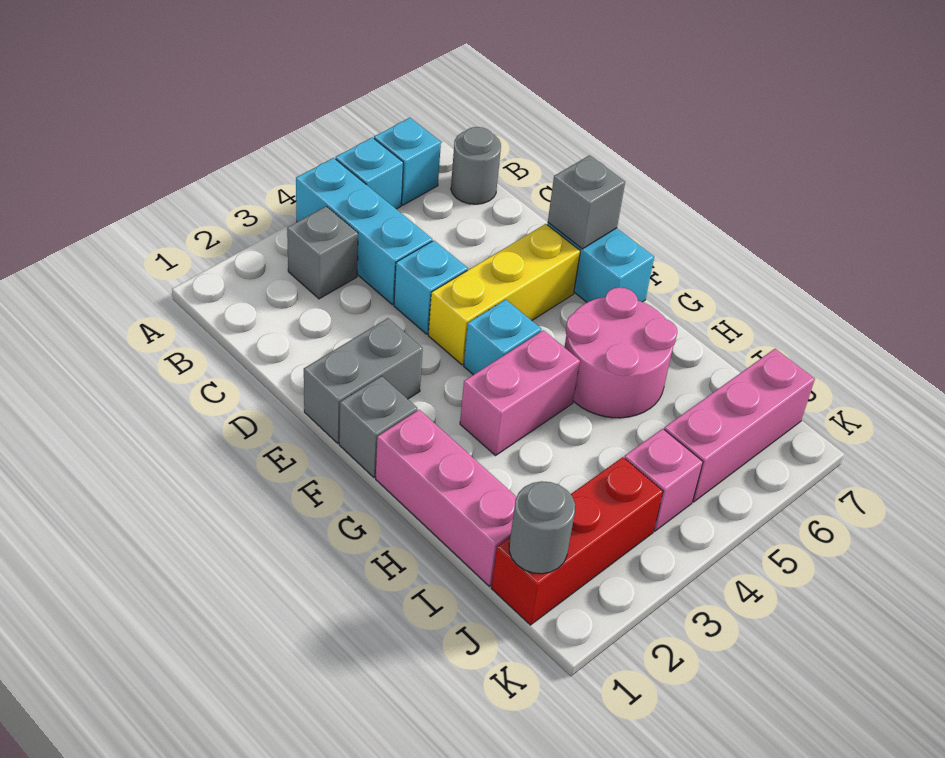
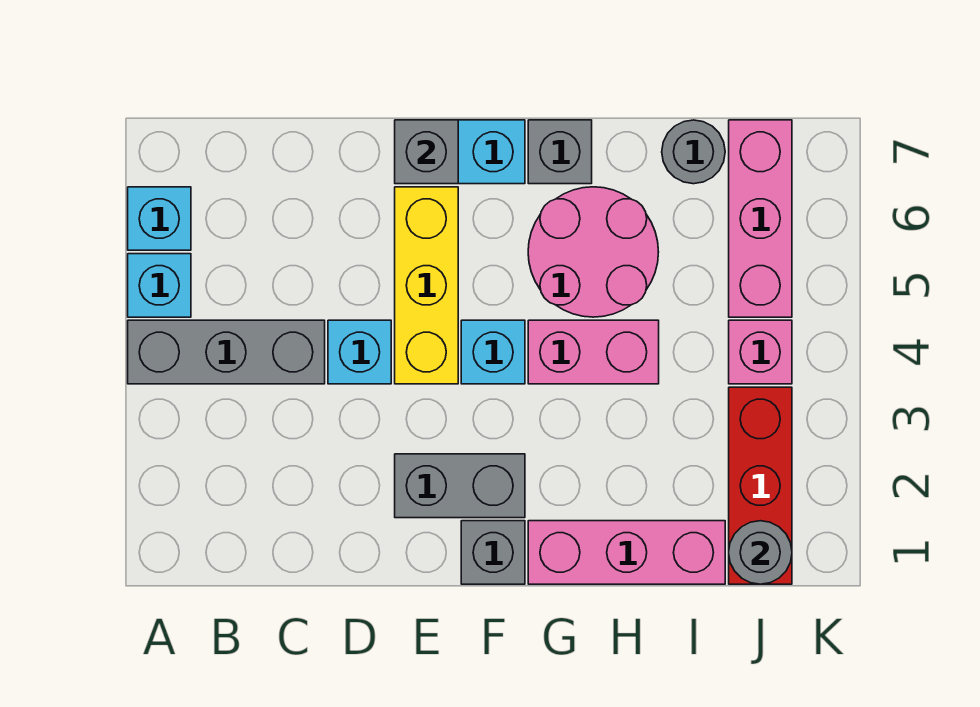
cyan 1x3 brick [296,158,432,305] -> grey 1x3 brick [128,320,325,384]
grey 1x1 brick [287,206,358,299] -> grey 1x1 brick moved to [528,120,592,184]
grey 1x1 round brick [451,127,501,204] -> grey 1x1 round brick moved to [662,120,725,184]
grey 1x2 brick [304,318,423,443] -> grey 1x2 brick turned to [395,454,525,518]
pink 1x2 brick [460,330,580,456] -> pink 1x2 brick turned to [528,320,659,384]

